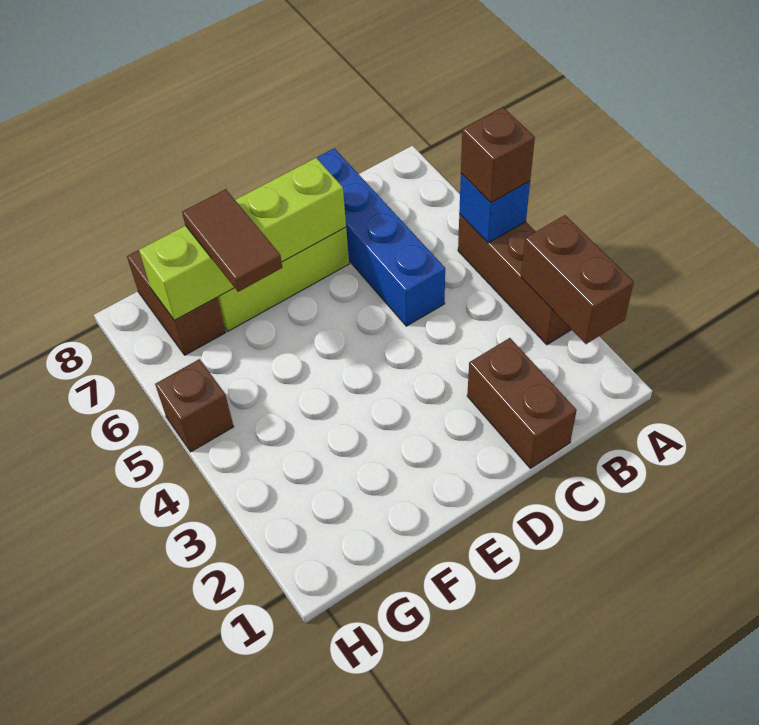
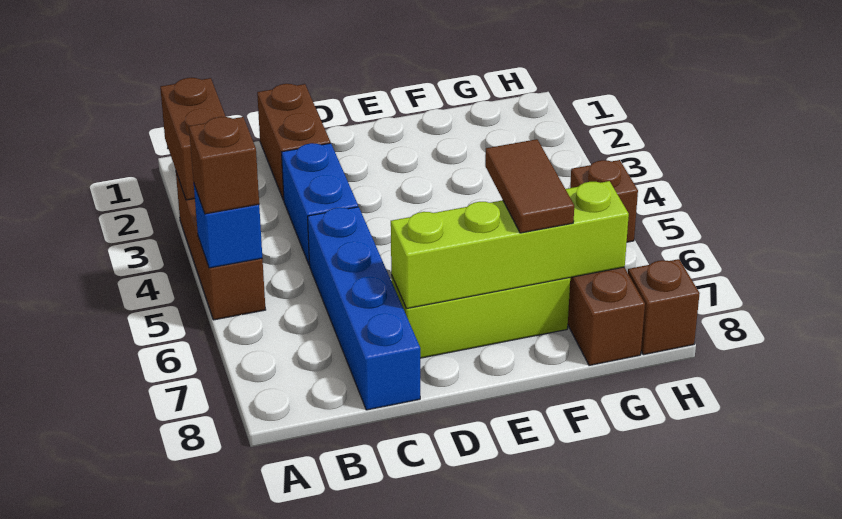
none -> blue 1x2 brick [282,143,358,265]
none -> brown 1x1 brick [628,259,700,355]

